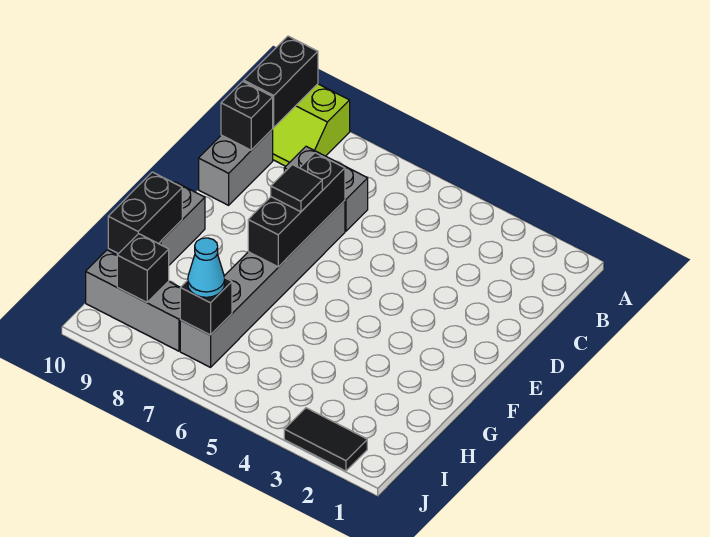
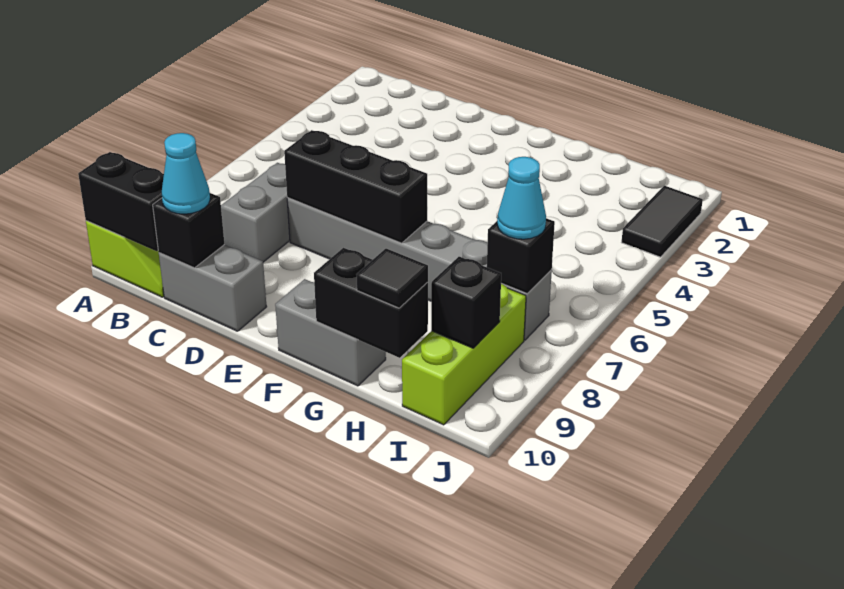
none -> cyan 1x1 cone [161,133,210,214]
black 1x1 tile [271,165,322,212] -> black 1x1 tile moved to [356,249,428,308]
grey 1x3 brick [86,250,180,351] -> lime 1x3 brick [402,284,526,425]

